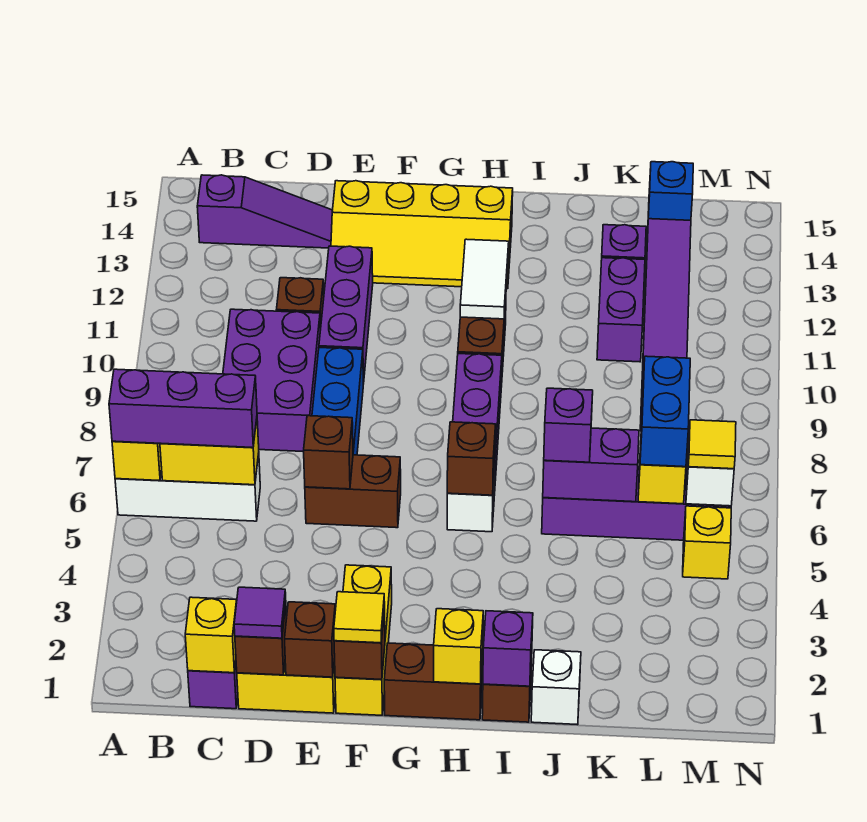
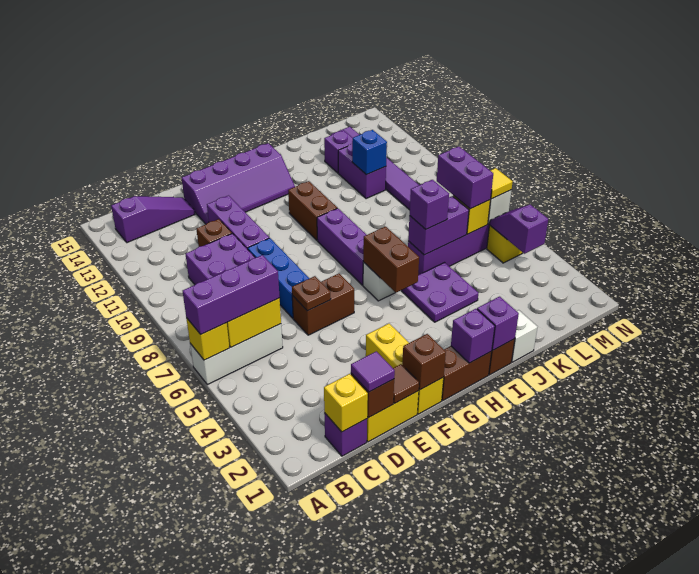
brown 1x1 brick [285,602,335,677] -> brown 1x1 tile [393,364,419,403]
brown 1x1 brick [304,416,353,489] -> brown 1x1 plate [292,276,331,311]
yellow 2x4 slope [331,181,513,289] -> purple 2x4 slope [182,143,295,224]
yellow 1x1 tile [334,592,385,643] -> none
yellow 1x1 brick [434,609,483,684] -> purple 1x1 brick [451,309,495,363]
brown 1x1 brick [447,422,496,495] -> brown 1x2 brick [363,227,419,293]
white 1x2 tile [460,239,509,319] -> none
none -> purple 2x2 plate [402,263,478,322]
blue 1x2 brick [640,356,690,467] -> purple 1x2 brick [437,146,493,209]
blue 1x1 brick [648,162,693,220] -> blue 1x1 brick moved to [352,130,387,175]
none -> purple 1x2 slope [490,205,548,254]

